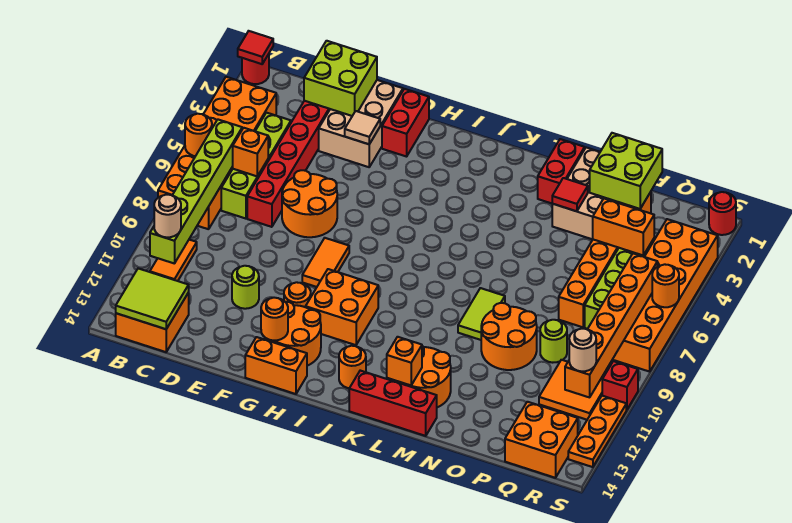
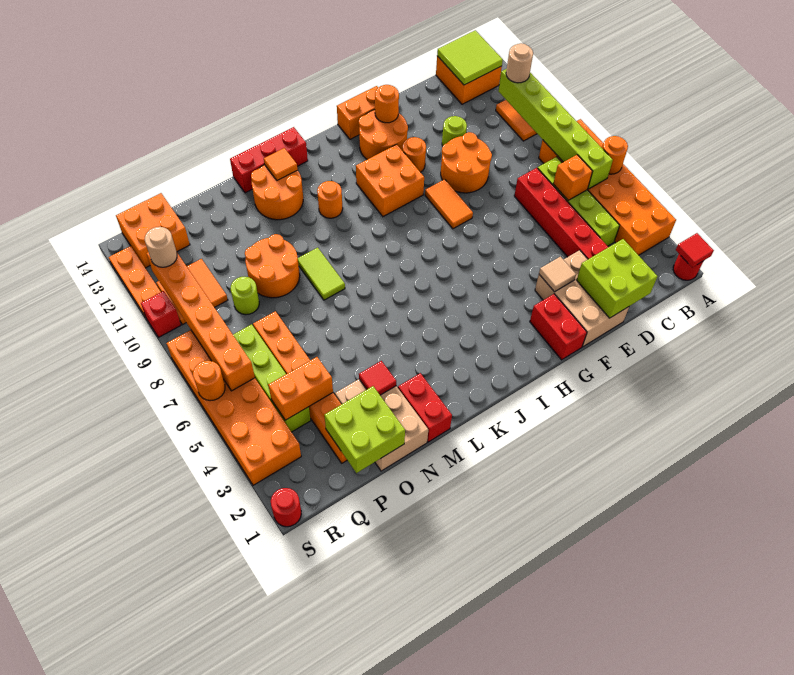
orange 2x2 round brick [282,170,337,237] -> orange 2x2 round brick moved to [441,132,492,193]
orange 1x1 round brick [339,346,366,388] -> orange 1x1 round brick moved to [317,181,343,218]
orange 1x1 brick [387,337,422,385] -> orange 1x1 tile [264,148,298,180]

